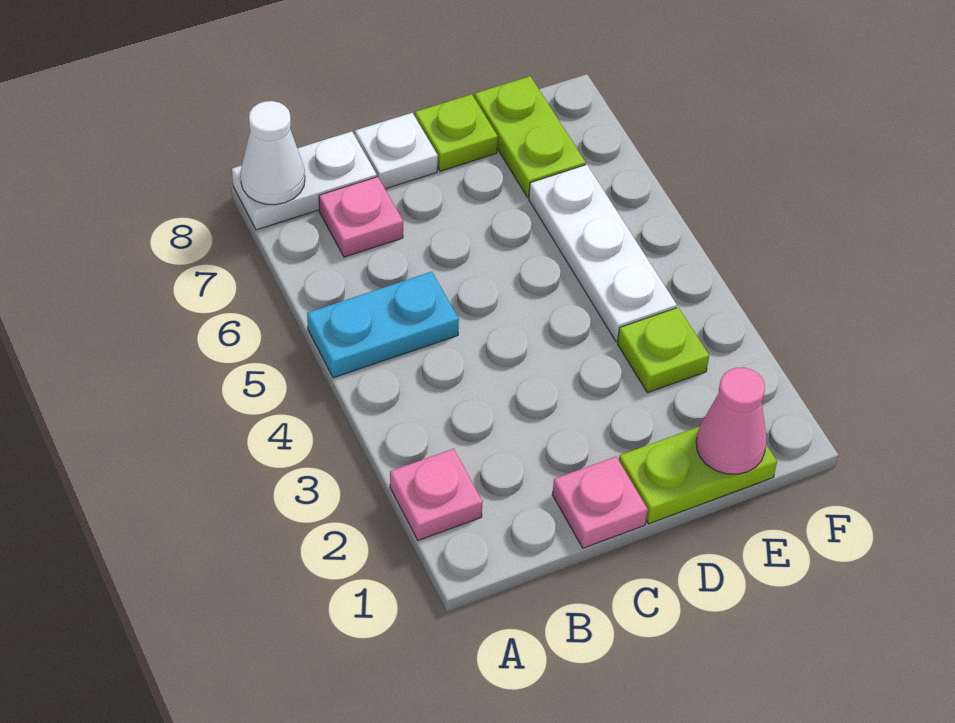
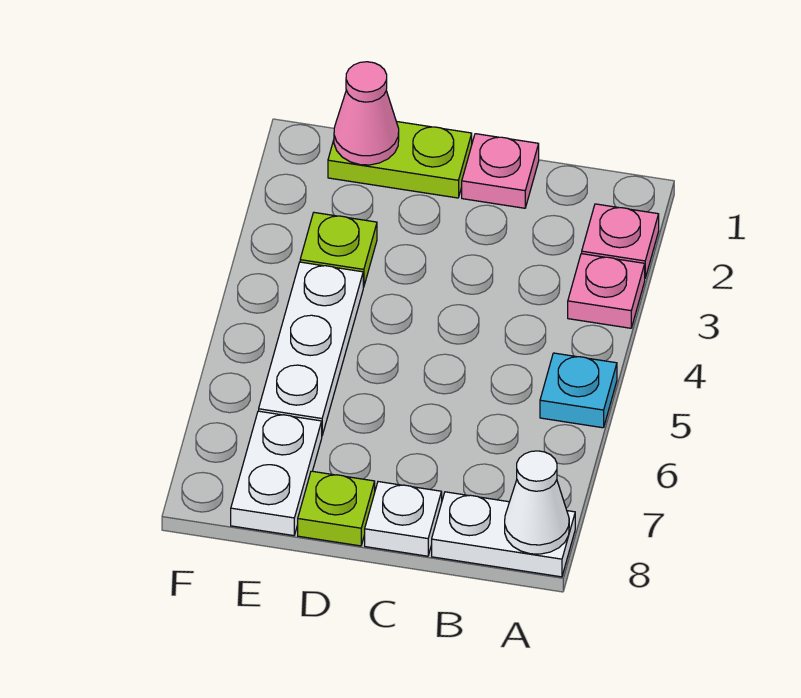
cyan 1x2 plate [307,272,459,378] -> cyan 1x1 plate [540,353,617,428]
pink 1x1 plate [319,177,403,257] -> pink 1x1 plate moved to [568,254,645,328]
lime 1x2 plate [475,76,586,198] -> white 1x2 plate [231,411,322,536]

